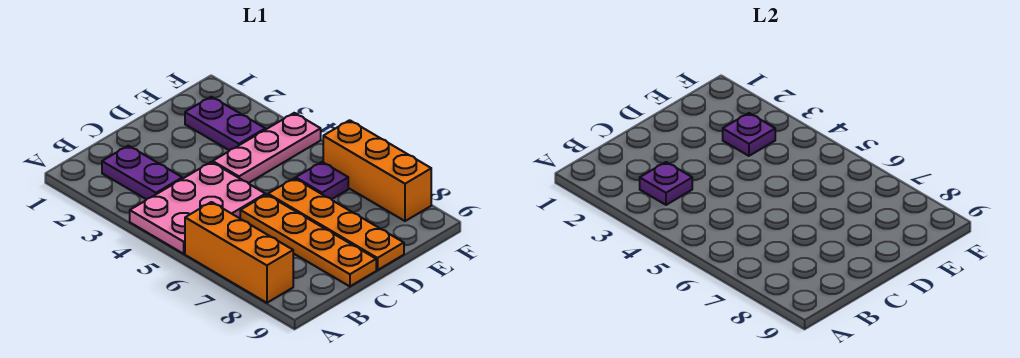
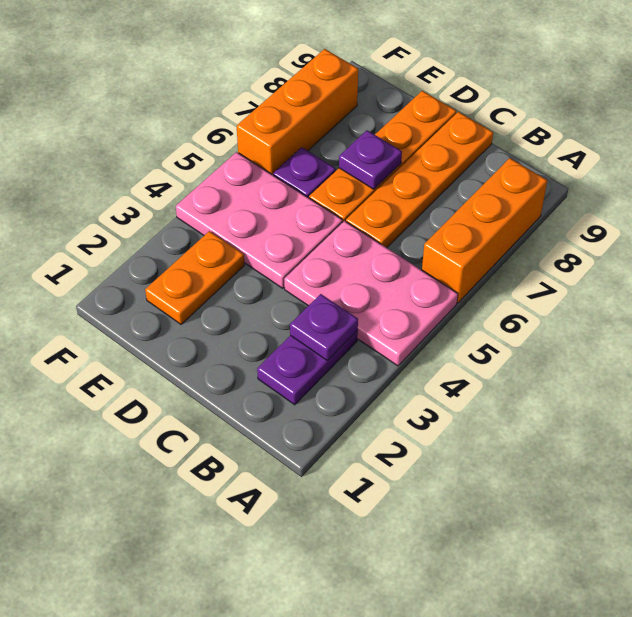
pink 1x3 plate [213,113,321,183] -> pink 2x3 plate [176,152,343,288]
purple 1x2 plate [185,97,265,151] -> orange 1x2 plate [145,231,245,324]
purple 1x1 plate [723,113,775,156] -> purple 1x1 plate moved to [339,130,402,189]

